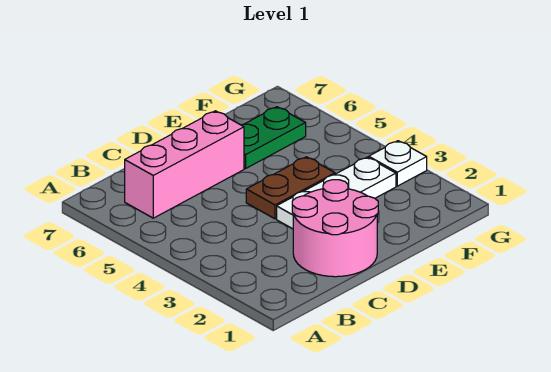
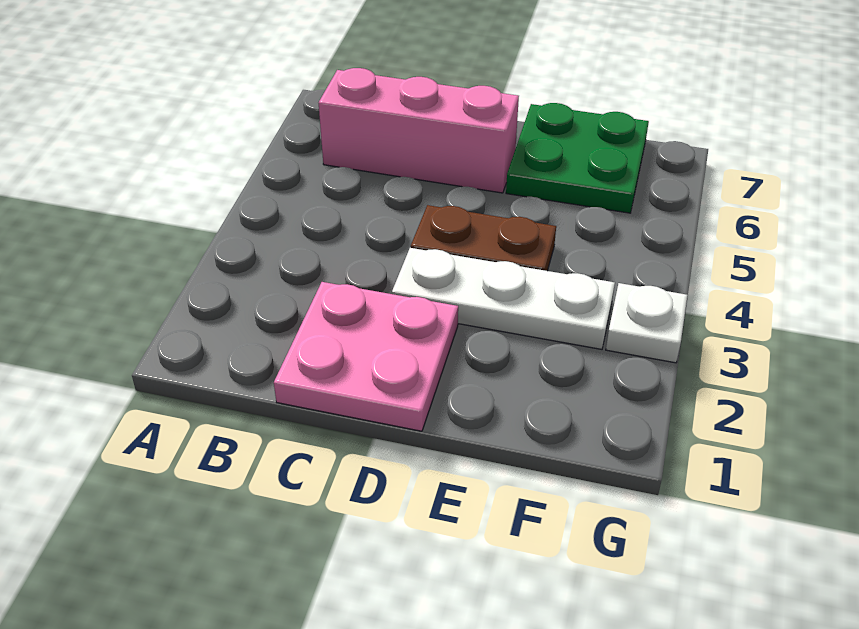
pink 2x2 round brick [292,180,378,277] -> pink 2x2 plate [274,282,458,431]
green 1x2 plate [242,107,306,169] -> green 2x2 plate [506,103,649,213]

